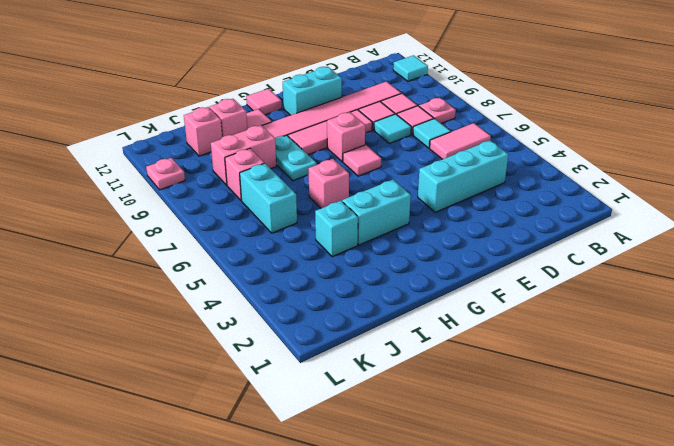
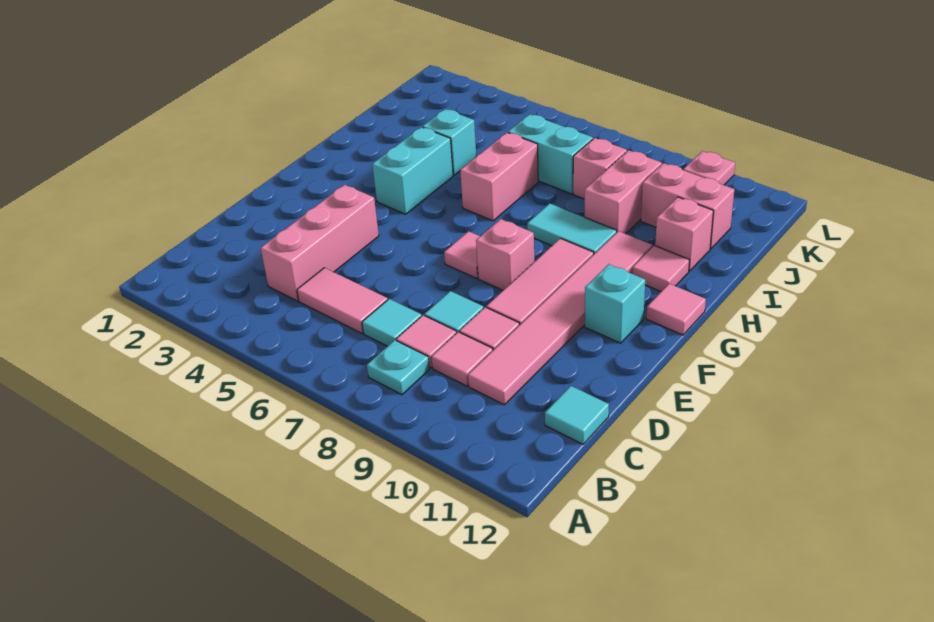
cyan 1x1 tile [393,55,428,81] -> cyan 1x1 tile moved to [545,386,609,444]
pink 1x2 tile [430,123,491,159] -> pink 1x2 tile turned to [297,268,388,333]
pink 1x1 plate [419,98,456,124] -> cyan 1x1 plate [367,340,430,395]
cyan 1x3 brick [418,140,508,212] -> pink 1x3 brick [261,185,379,301]
cyan 1x2 brick [283,67,342,115] -> cyan 1x1 brick [585,264,645,343]
pink 1x1 brick [308,159,349,208] -> pink 1x2 brick [460,133,538,221]
cyan 1x2 plate [275,135,316,181] -> cyan 1x2 tile [527,203,617,254]
pink 1x1 brick [184,107,222,156] -> pink 1x2 brick [641,163,734,249]

